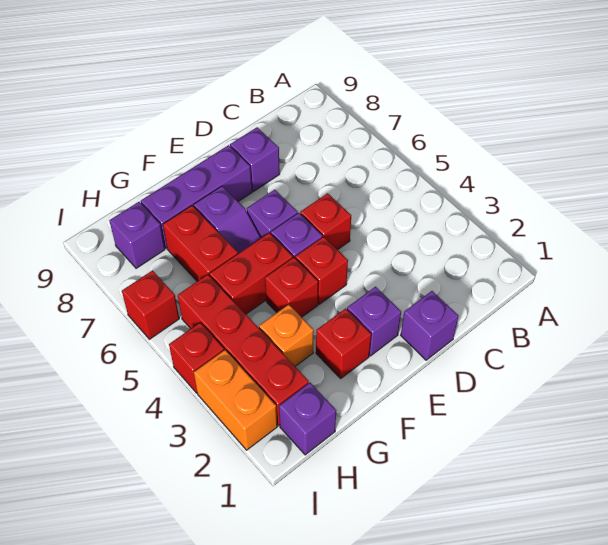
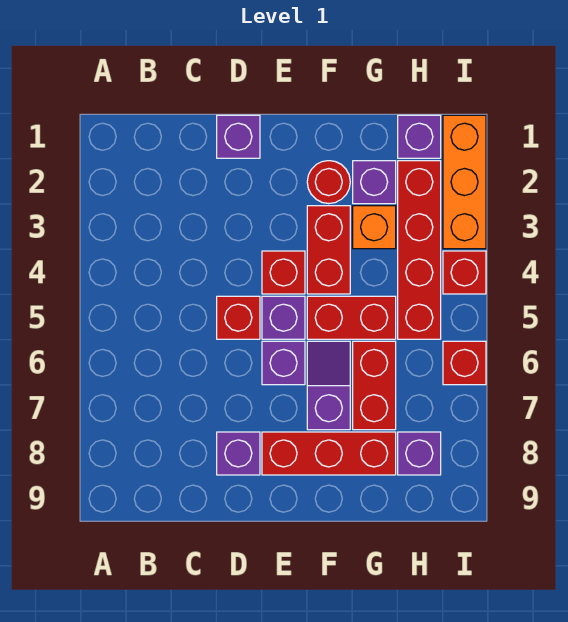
purple 1x1 brick [347,287,401,356] -> purple 1x1 brick moved to [353,161,396,204]
purple 1x3 brick [141,145,252,248] -> red 1x3 brick [262,432,396,475]
red 1x1 brick [316,309,371,378] -> red 1x1 round brick [307,161,350,204]
red 1x1 brick [265,257,318,317] -> red 1x2 brick [307,206,350,294]
orange 1x2 brick [194,350,277,450] -> orange 1x3 brick [443,115,486,249]

